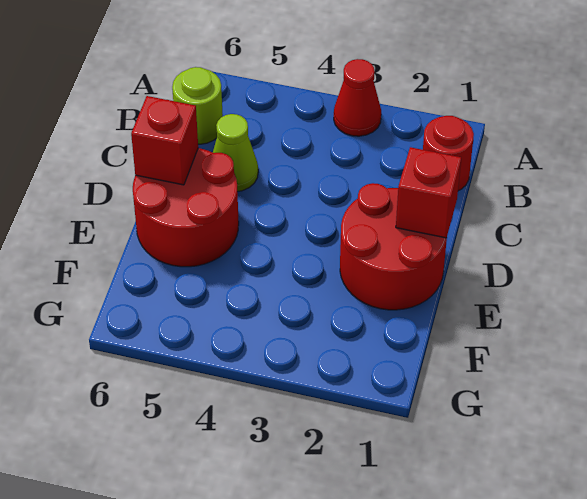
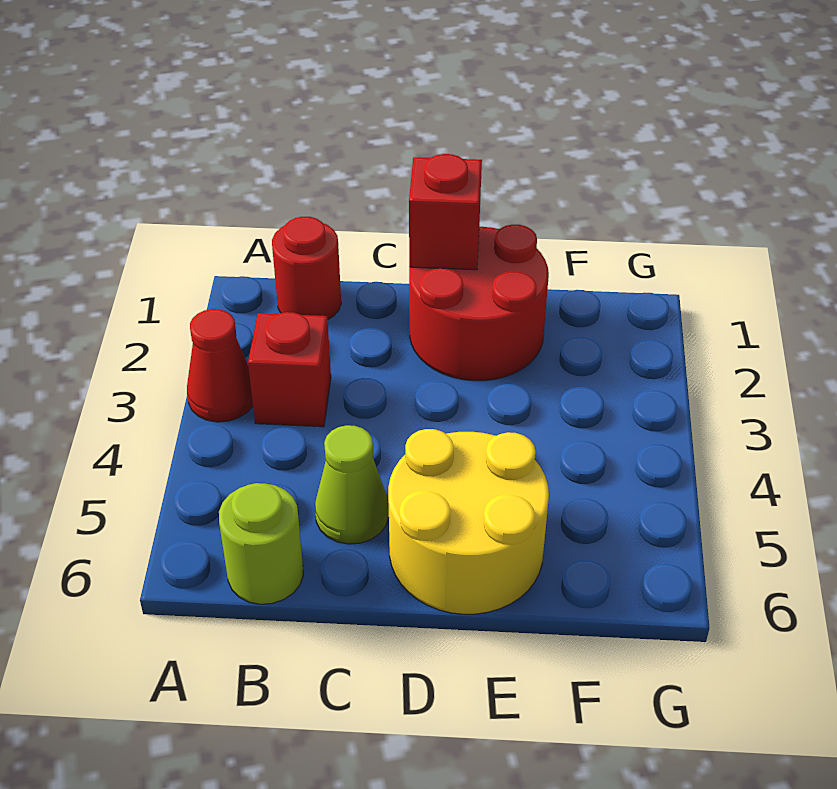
red 2x2 round brick [133,148,239,267] -> yellow 2x2 round brick [388,429,549,614]
red 1x1 brick [131,96,198,185] -> red 1x1 brick moved to [248,312,331,427]

